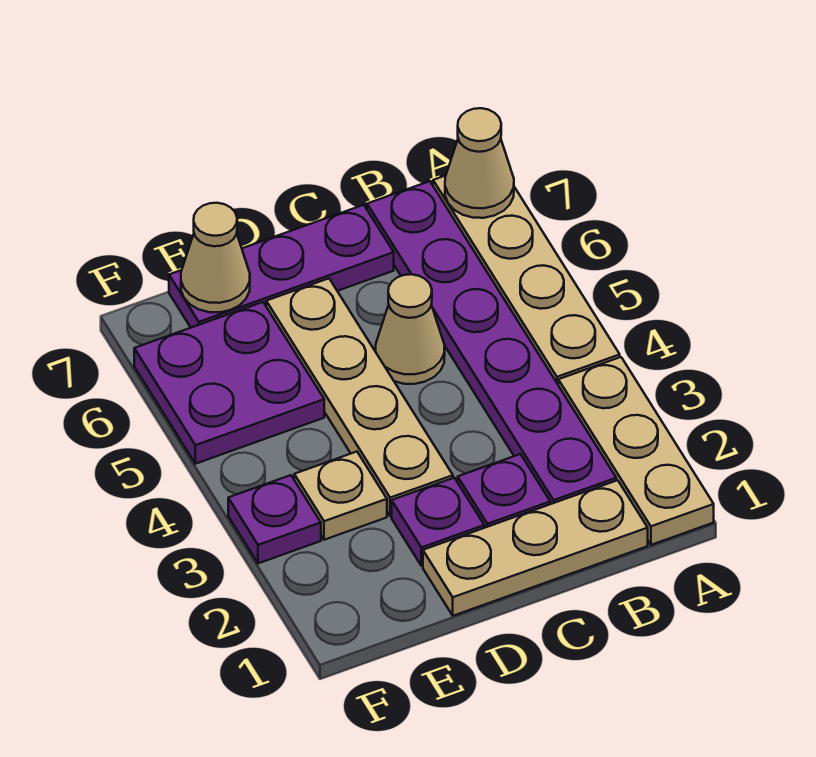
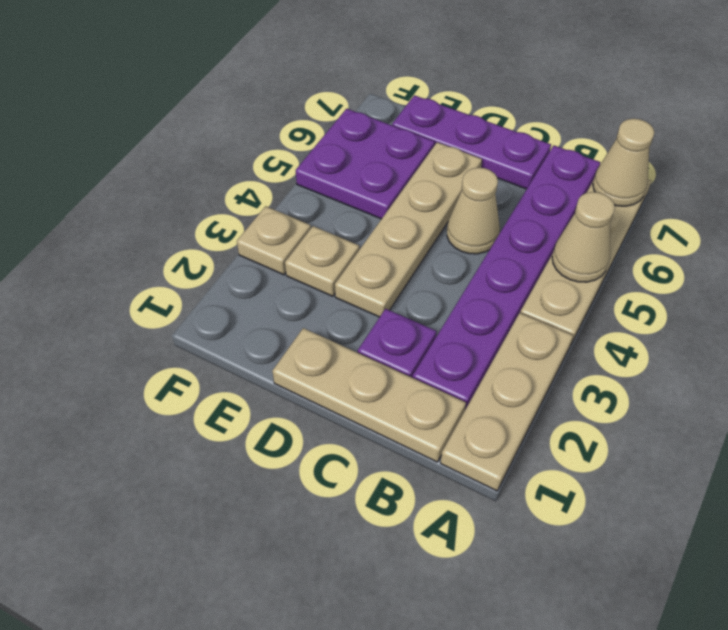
purple 1x1 plate [392,478,484,566] -> none
tan 1x1 cone [181,203,250,312] -> tan 1x1 cone moved to [552,192,615,282]
purple 1x1 plate [228,475,321,563] -> tan 1x1 plate [237,206,311,275]

